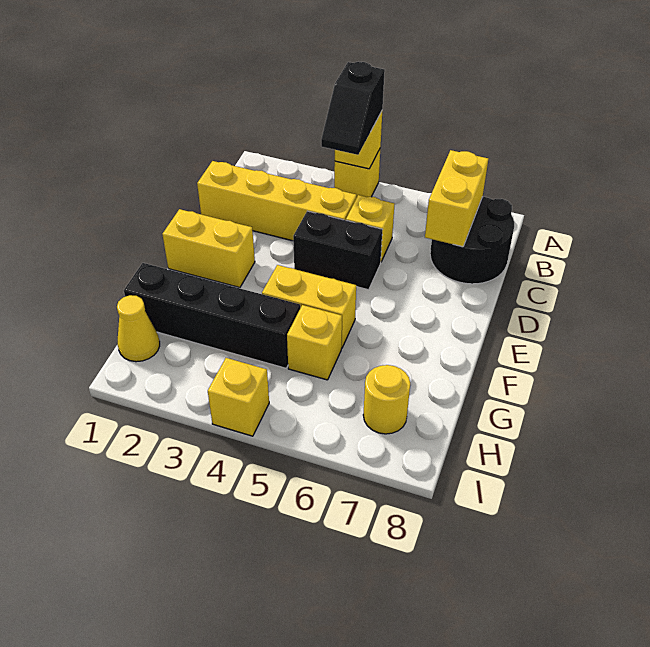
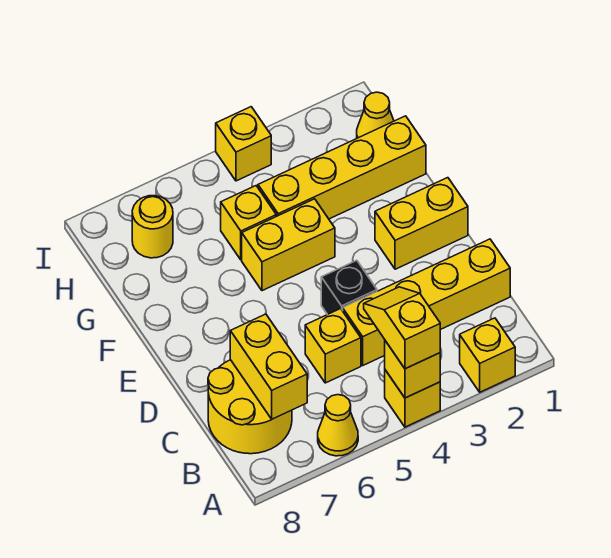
none -> yellow 1x1 brick [460,318,515,392]
black 1x2 slope [321,62,385,155] -> yellow 1x2 slope [364,287,440,369]
none -> yellow 1x1 cone [318,395,358,456]
black 2x2 round brick [430,197,514,284] -> yellow 2x2 round brick [208,360,292,454]
black 1x2 brick [293,211,382,290] -> black 1x1 brick [321,260,377,314]
black 1x4 brick [124,263,300,368] -> yellow 1x4 brick [258,116,426,219]

